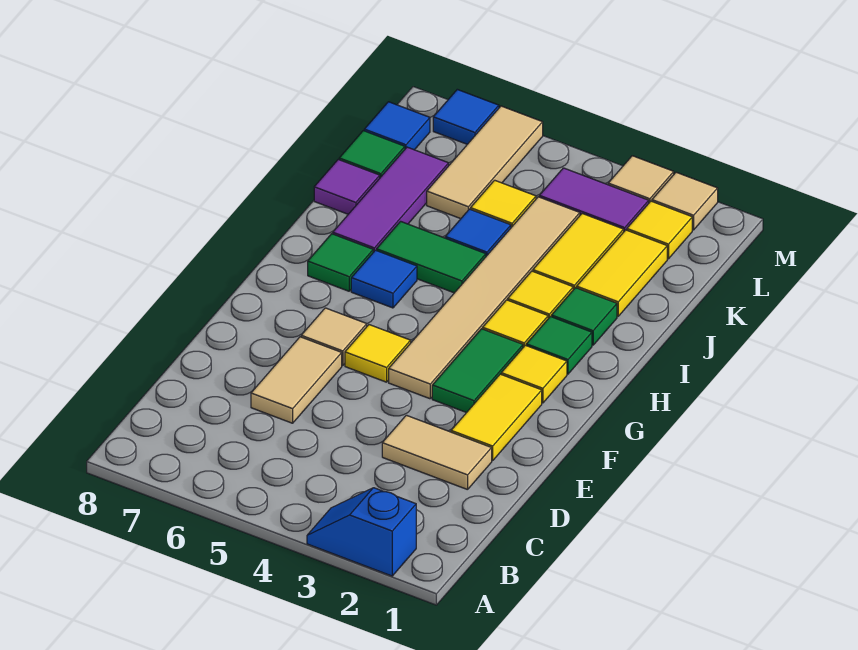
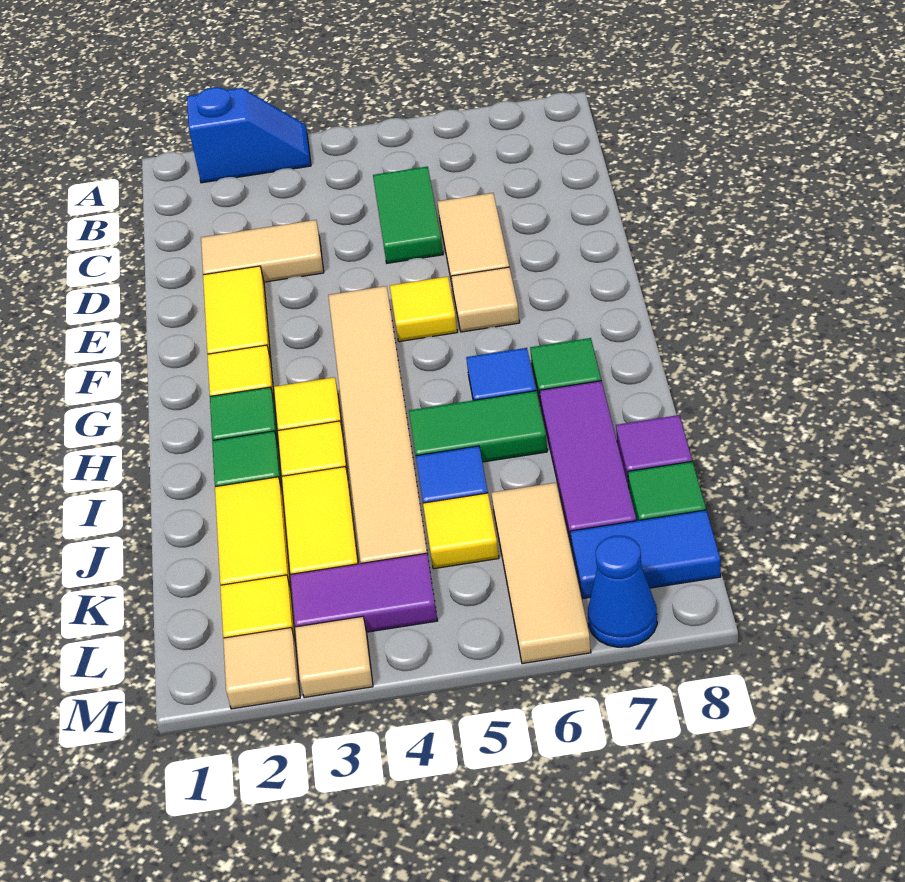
green 1x2 tile [432,329,523,413] -> green 1x2 tile moved to [373,167,443,263]
blue 1x1 tile [364,102,430,150] -> blue 1x2 tile [570,510,721,598]
blue 1x1 tile [433,89,499,144] -> blue 1x1 cone [588,536,657,647]

